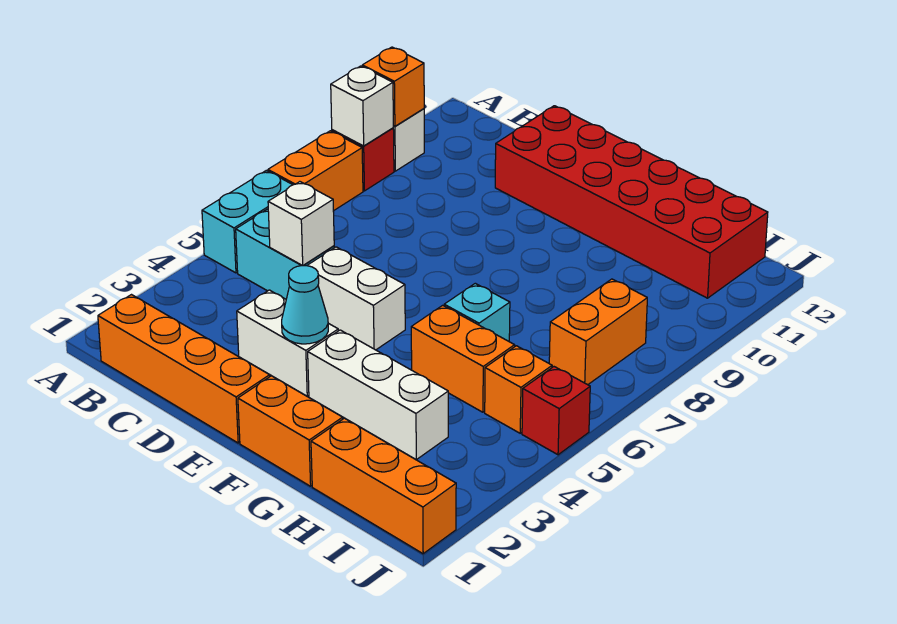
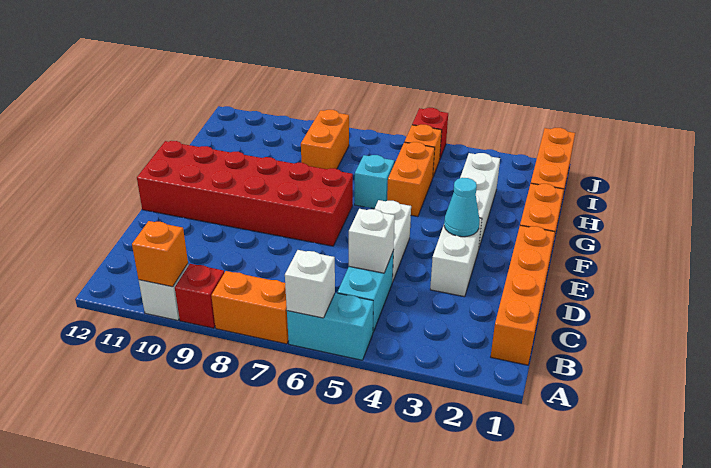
white 1x1 brick [331,66,393,146] -> white 1x1 brick moved to [285,250,335,318]
red 2x6 brick [495,106,768,298] -> red 2x6 brick turned to [137,141,353,246]
orange 1x2 brick [549,279,647,385] -> orange 1x2 brick turned to [301,110,349,169]

